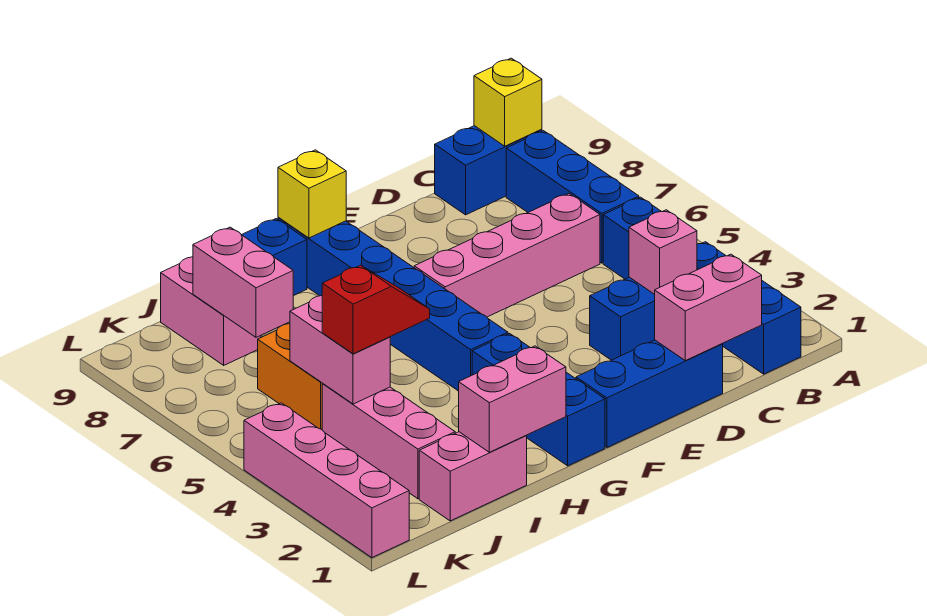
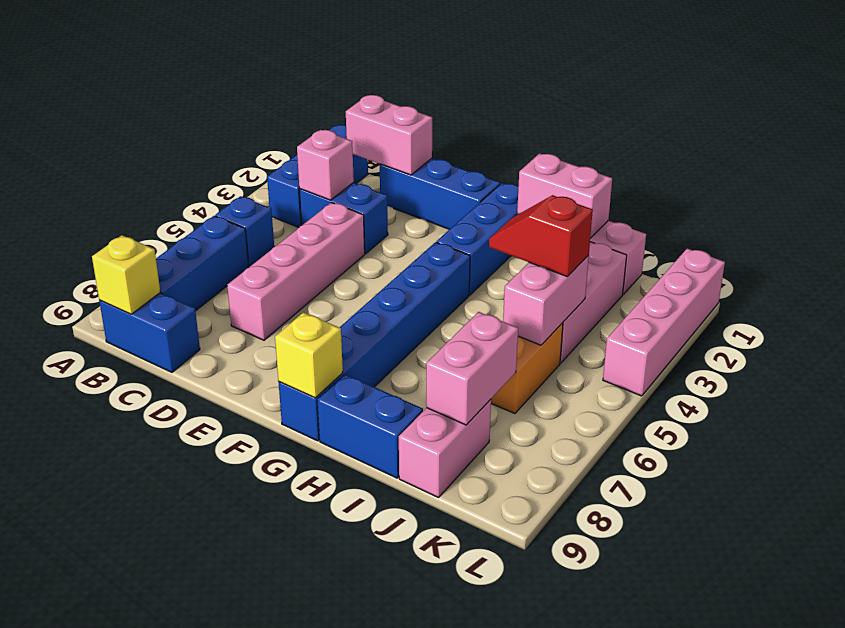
pink 1x4 brick [414,194,600,317] -> pink 1x4 brick turned to [227,202,365,340]

